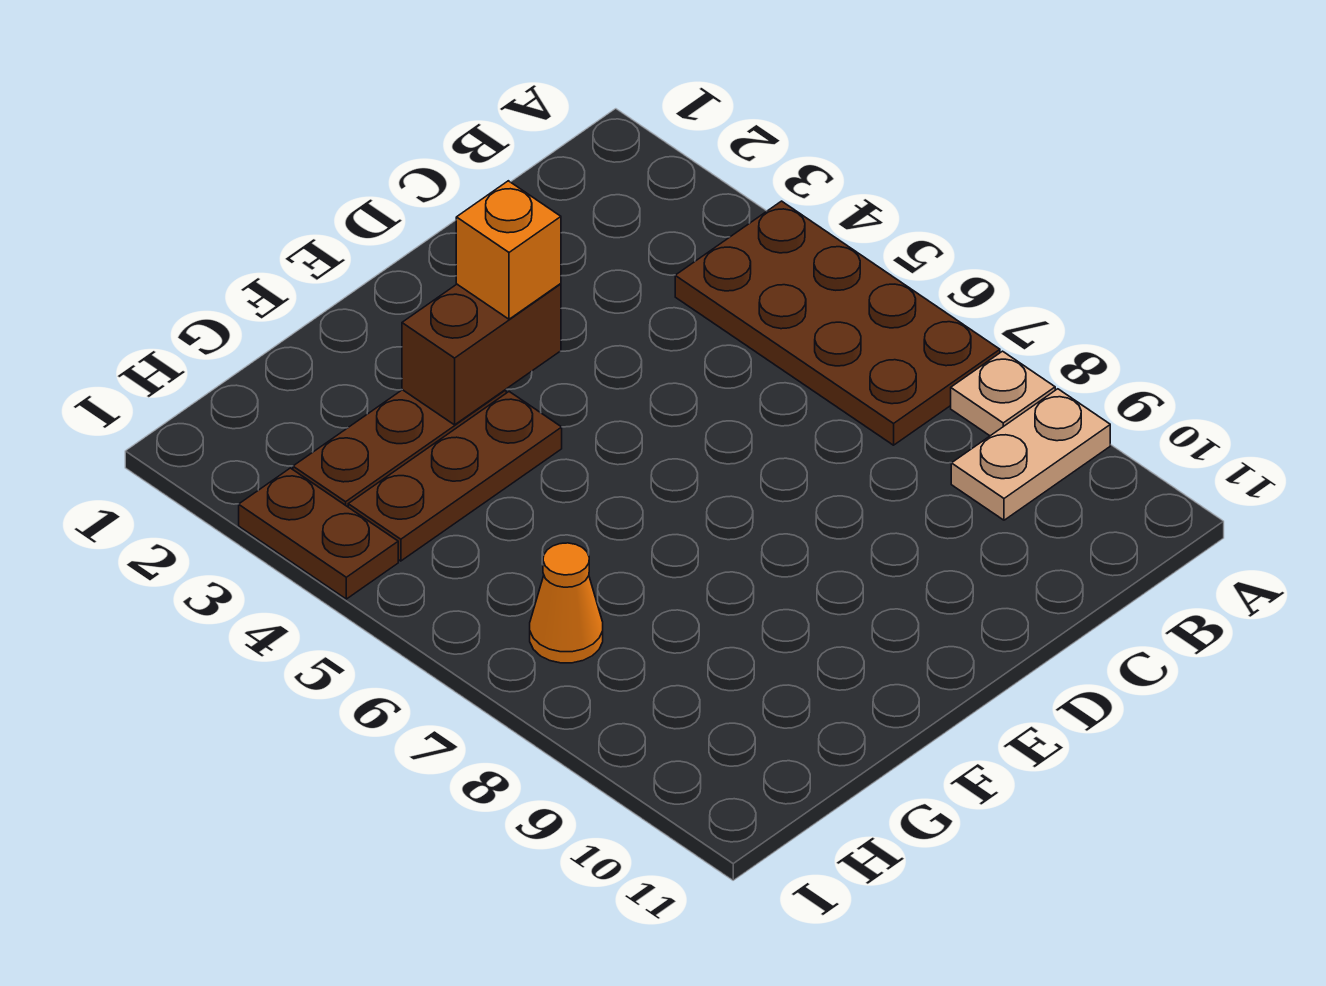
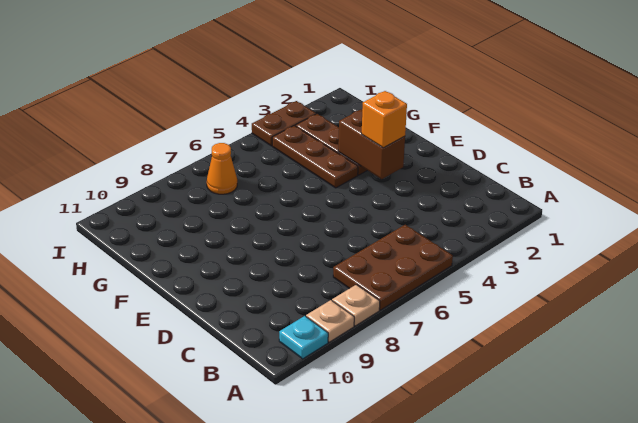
brown 2x4 plate [675,201,1000,445] -> brown 2x3 plate [333,225,453,310]
tan 1x2 plate [951,389,1110,520] -> tan 1x1 plate [306,300,354,342]
none -> cyan 1x1 plate [279,316,328,359]

